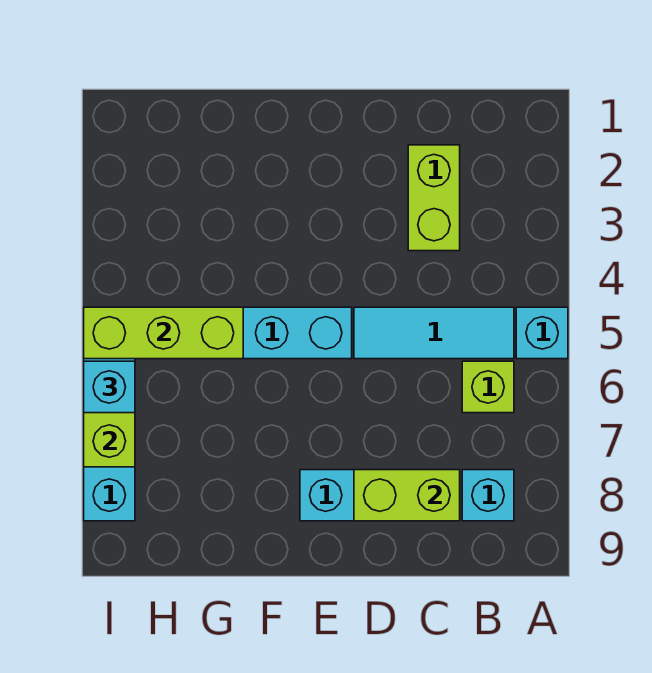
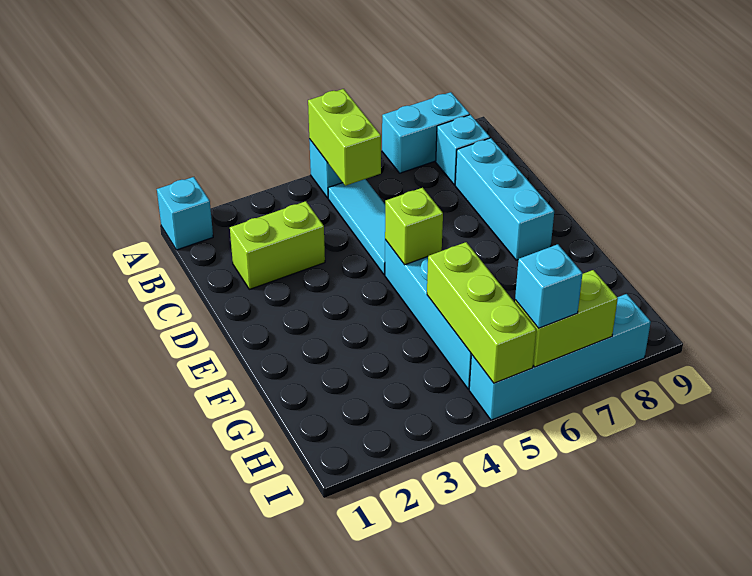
none -> cyan 1x1 brick [157,177,213,250]
none -> cyan 1x2 brick [382,92,470,173]
lime 1x1 brick [462,361,514,413] -> lime 1x1 brick moved to [385,188,443,265]
lime 1x2 brick [354,470,460,521] -> lime 1x2 brick moved to [308,89,381,186]

